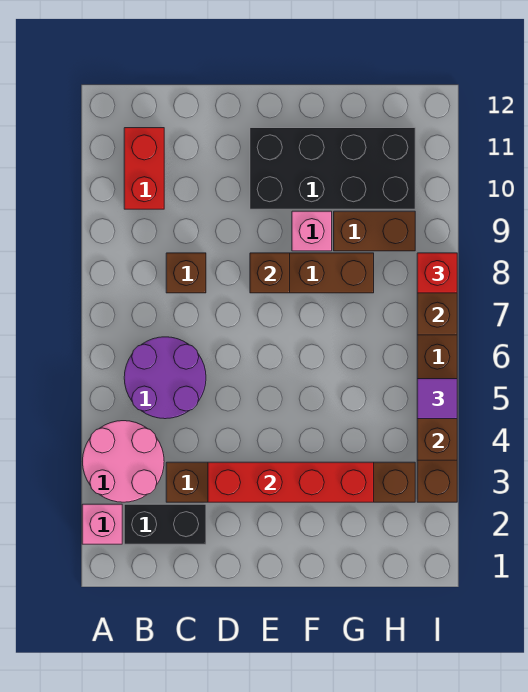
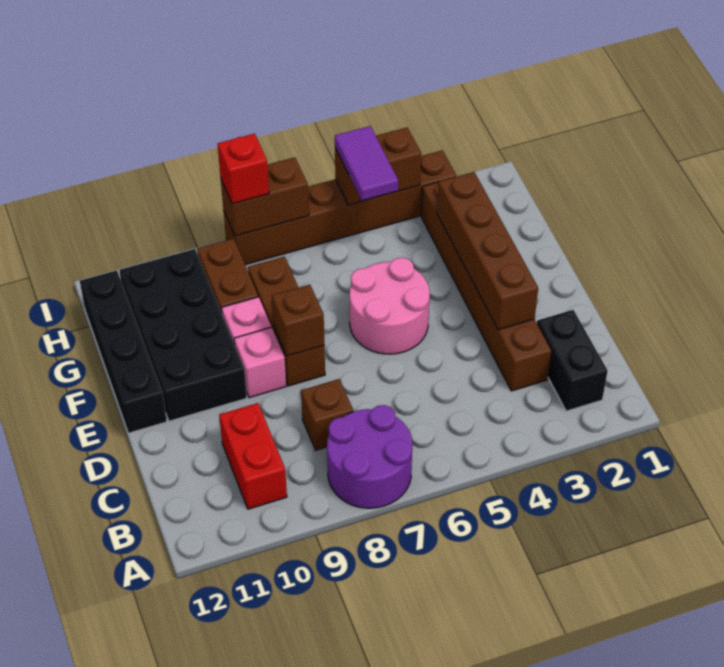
pink 1x1 brick [82,504,122,544] -> pink 1x1 brick moved to [234,327,286,398]
pink 2x2 round brick [83,421,164,502] -> pink 2x2 round brick moved to [349,258,430,354]
purple 2x2 round brick [124,337,206,419] -> purple 2x2 round brick moved to [327,405,412,508]
red 1x2 brick [124,128,164,209] -> red 1x2 brick turned to [219,403,287,509]
red 1x4 brick [208,462,374,502] -> brown 1x4 brick [437,172,538,330]
none -> black 1x4 brick [80,270,167,433]
purple 1x1 tile [417,379,457,419] -> purple 1x2 tile [335,126,398,201]

